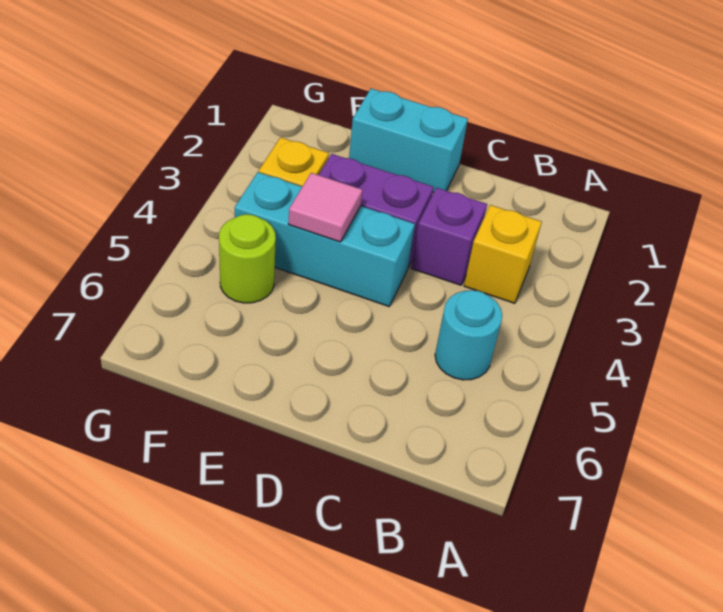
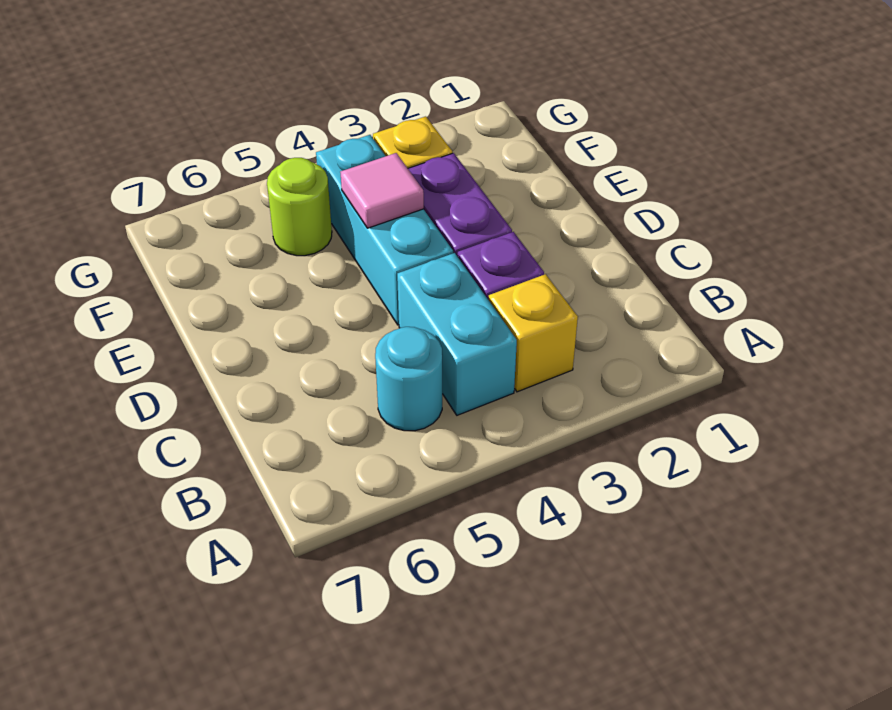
cyan 1x2 brick [349,89,468,193] -> cyan 1x2 brick moved to [397,253,517,415]

